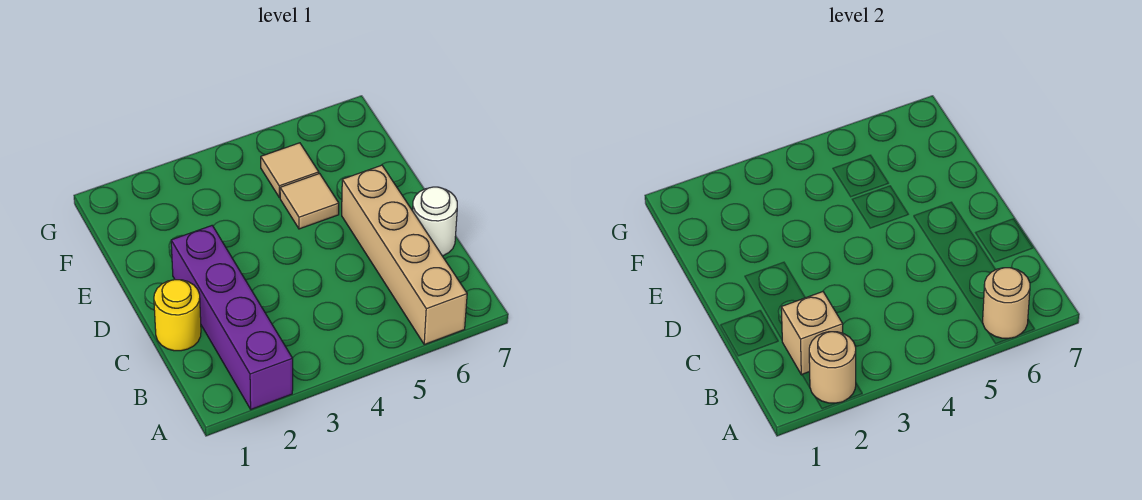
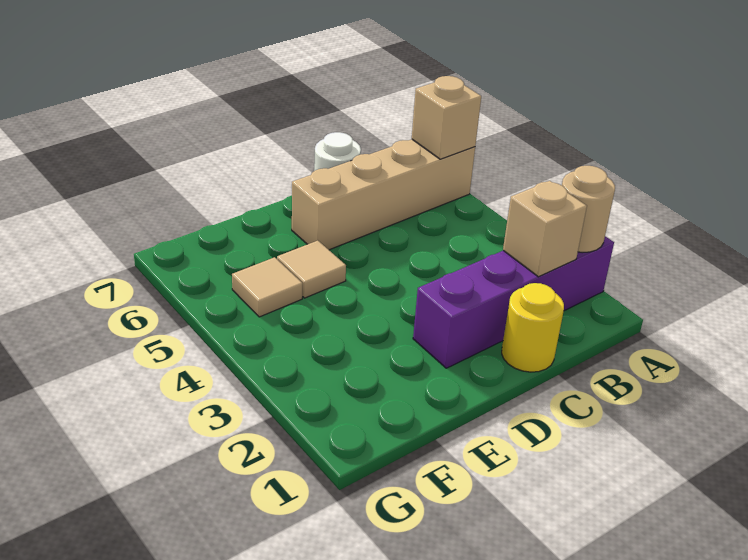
tan 1x1 round brick [983,268,1030,338] -> tan 1x1 brick [412,76,481,159]

